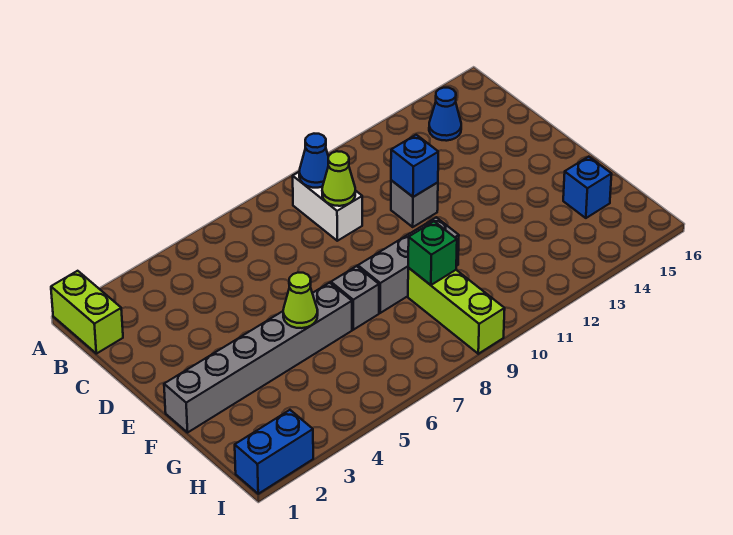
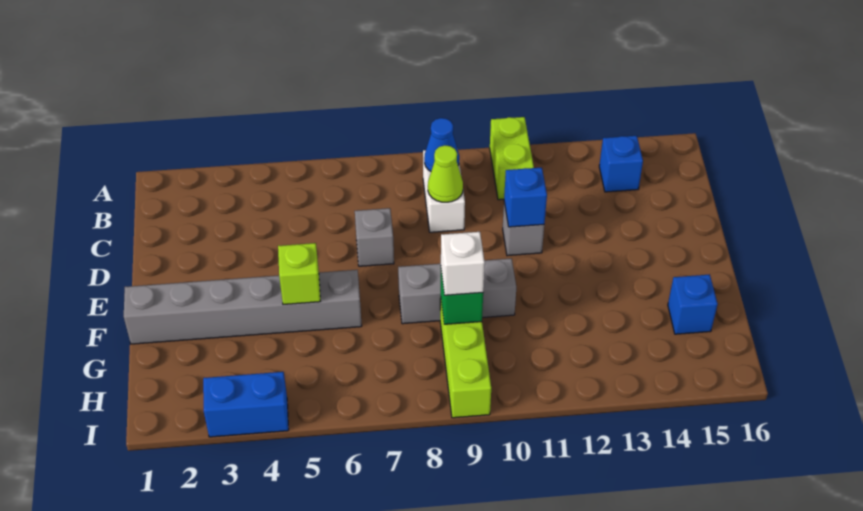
lime 1x2 brick [51,271,123,354] -> lime 1x2 brick moved to [490,117,534,200]
blue 1x1 cone [429,88,461,141] -> blue 1x1 brick [599,136,643,192]
lime 1x1 cone [283,273,318,328] -> lime 1x1 brick [278,243,320,305]
grey 1x1 brick [331,266,379,330] -> grey 1x1 brick moved to [355,208,394,266]
none -> white 1x1 brick [441,232,485,295]
blue 1x2 brick [235,410,313,494] -> blue 1x2 brick moved to [203,372,289,437]

